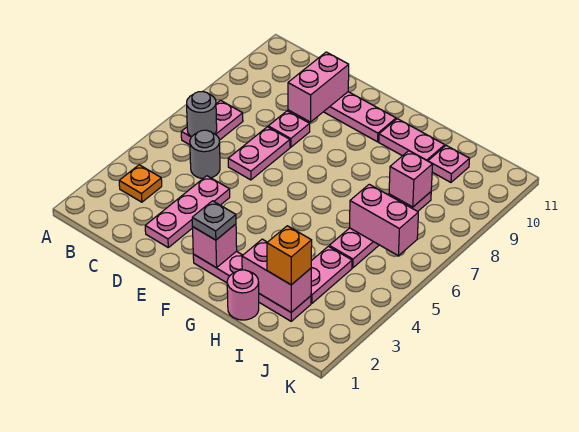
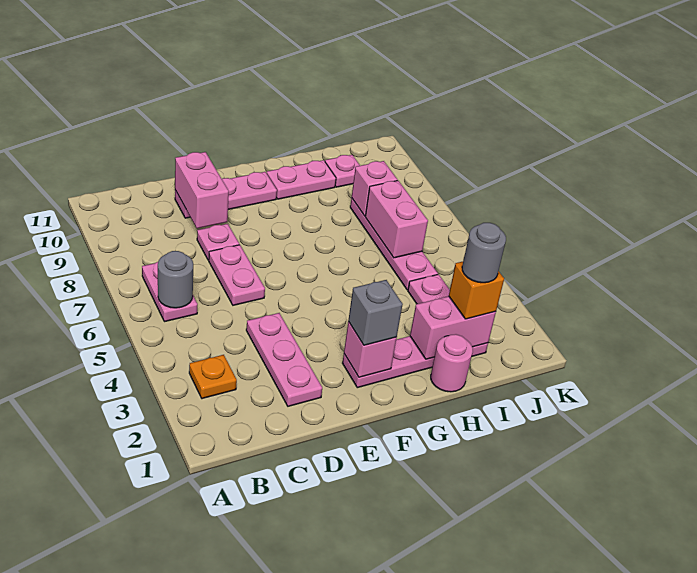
grey 1x1 round brick [190,130,220,179] -> grey 1x1 round brick moved to [462,223,506,283]
grey 1x1 plate [192,201,236,240] -> grey 1x1 brick [348,280,403,345]
pink 1x2 brick [350,184,418,256] -> pink 1x2 brick turned to [365,181,428,258]

